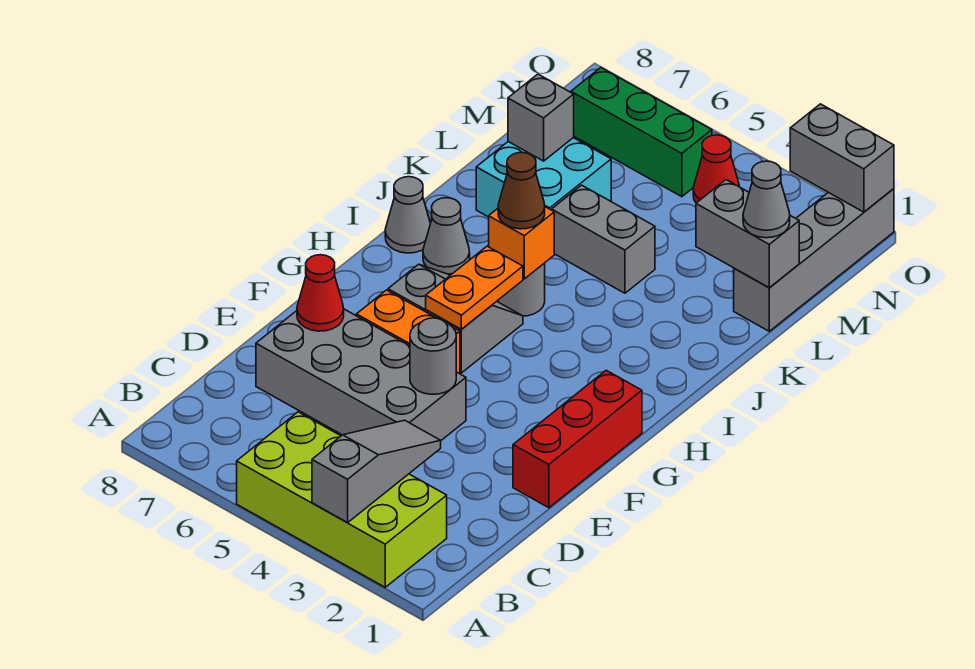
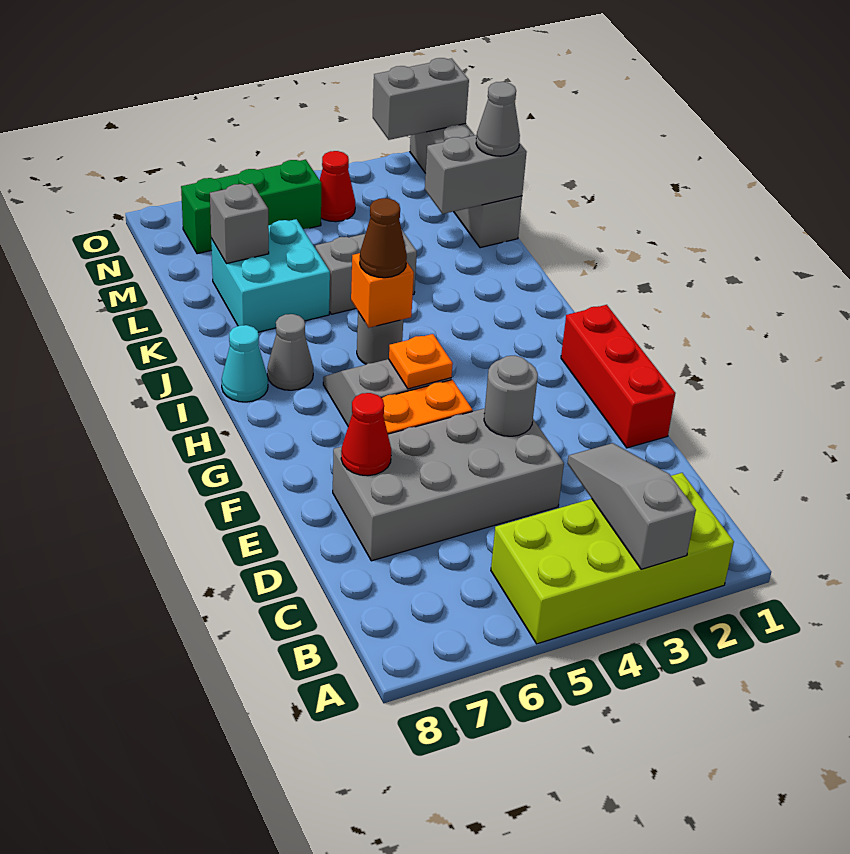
orange 1x2 plate [426,246,523,329] -> orange 1x1 plate [389,334,453,389]
grey 1x1 cone [385,177,430,253] -> cyan 1x1 cone [222,325,268,402]

